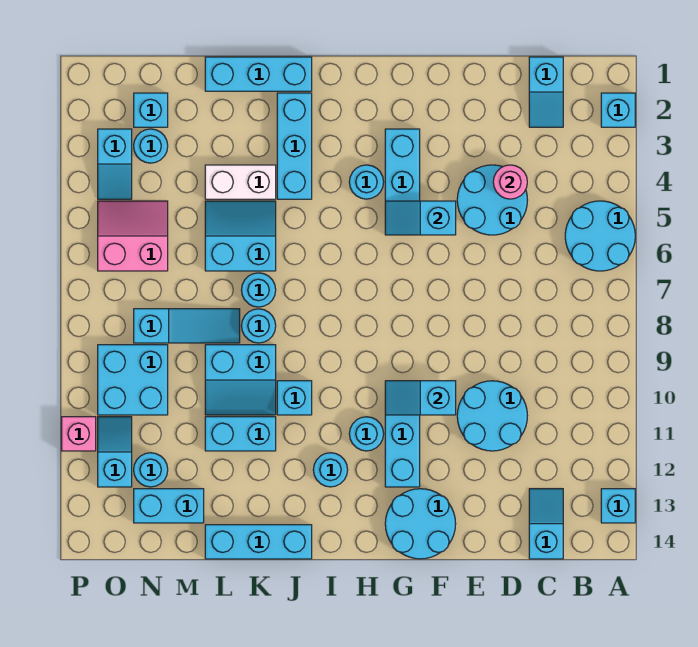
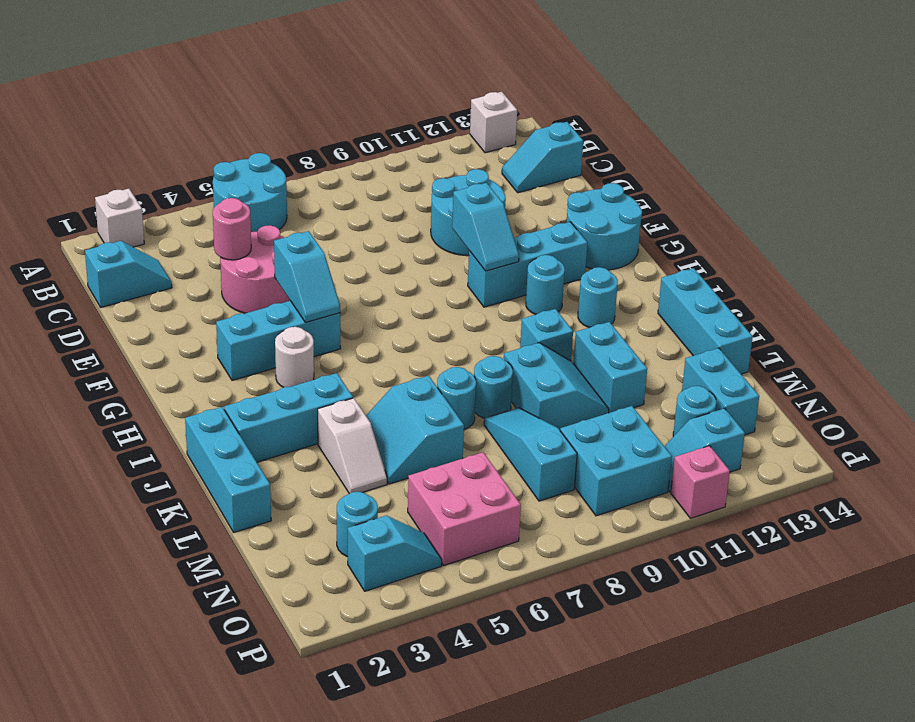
cyan 1x1 brick [601,93,635,127] -> white 1x1 brick [95,189,144,247]
cyan 1x1 brick [601,489,635,523] -> white 1x1 brick [470,92,517,153]
cyan 2x2 round brick [457,165,527,235] -> pink 2x2 round brick [220,225,290,313]
cyan 1x1 round brick [349,165,384,199] -> white 1x1 round brick [275,327,314,387]
white 1x2 brick [205,165,276,199] -> white 1x2 slope [318,398,387,494]
cyan 1x1 brick [134,93,168,127] -> none
pink 2x2 slope [98,201,168,271] -> pink 2x2 brick [408,452,521,565]

